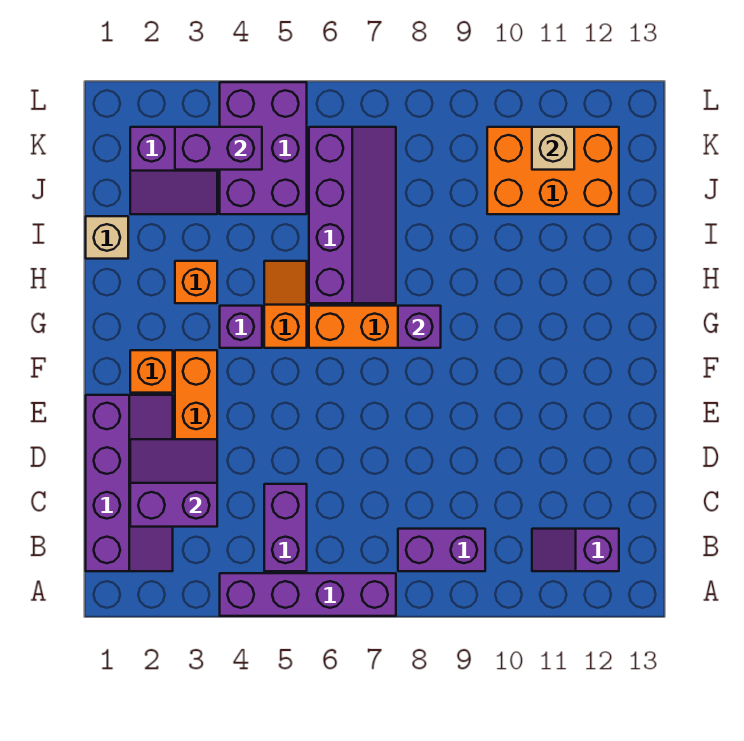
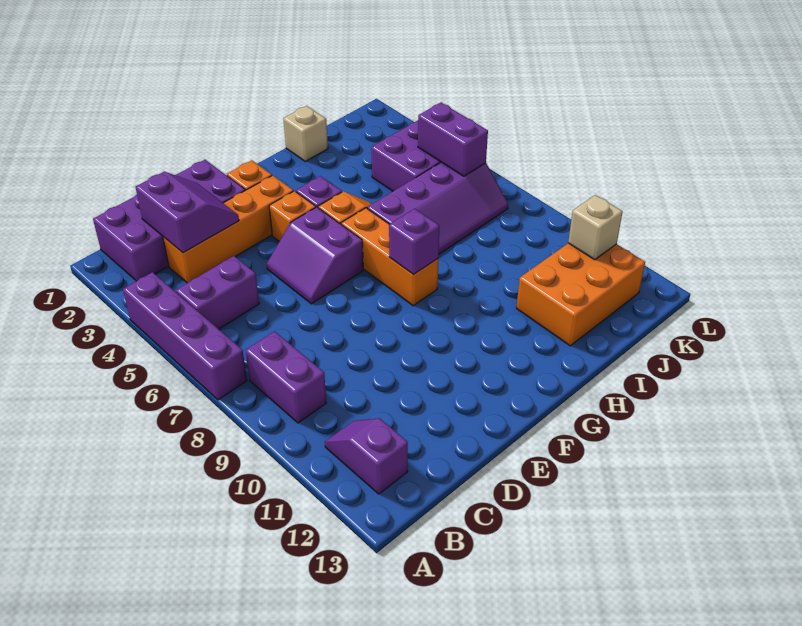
purple 2x4 slope [86,395,173,571] -> purple 2x4 brick [93,160,245,281]
orange 1x1 brick [175,261,217,303] -> orange 1x1 brick moved to [269,191,316,241]
purple 2x2 slope [130,127,217,214] -> purple 2x2 slope moved to [267,207,363,304]
orange 2x3 brick [487,127,619,214] -> orange 2x3 brick turned to [516,243,645,346]
purple 1x2 brick [175,127,262,170] -> purple 1x2 brick moved to [418,102,488,176]

